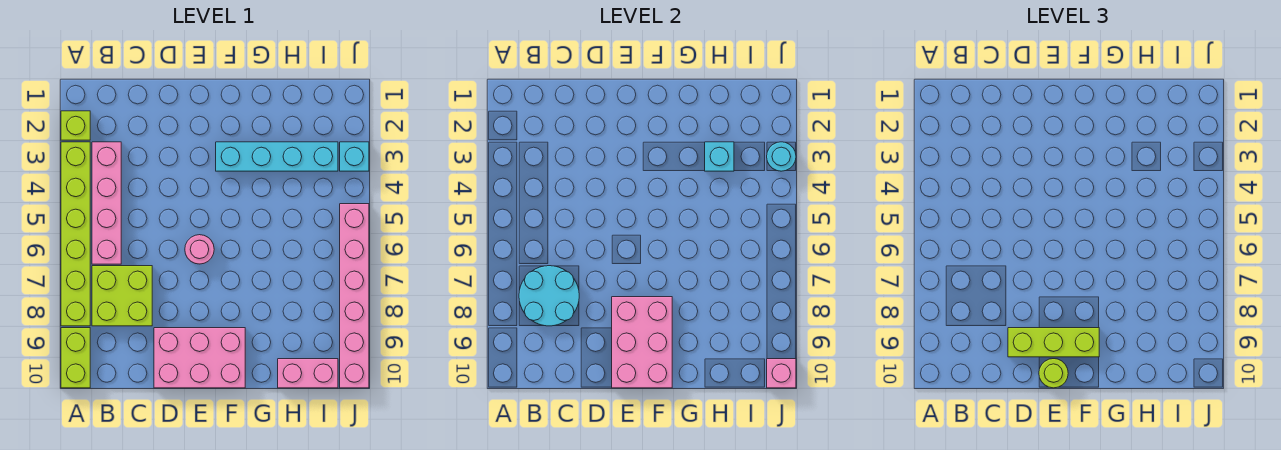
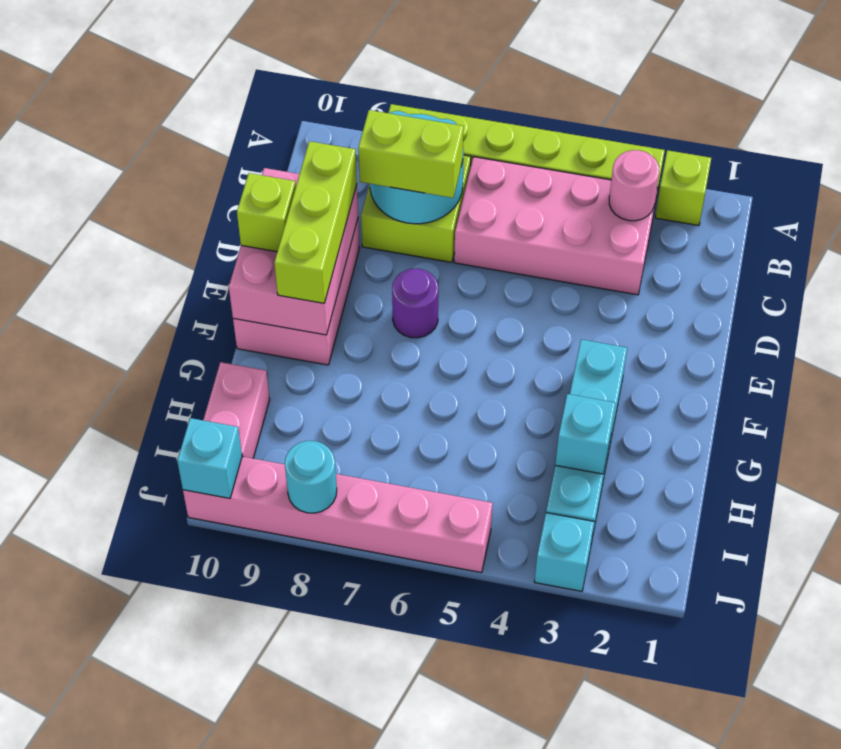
lime 1x2 brick [61,328,90,388] -> lime 1x2 brick moved to [358,110,463,198]
pink 1x4 brick [92,142,121,264] -> pink 2x4 brick [454,157,658,295]
pink 1x1 round brick [185,235,214,264] -> pink 1x1 round brick moved to [609,150,659,221]
none -> purple 1x1 round brick [392,269,438,338]
pink 2x3 brick [612,297,672,388] -> pink 2x3 brick turned to [229,168,358,335]
lime 1x1 round brick [1039,359,1068,388] -> lime 1x1 brick [237,173,296,252]
cyan 1x1 round brick [767,142,796,171] -> cyan 1x1 round brick moved to [285,441,337,513]
pink 1x1 brick [767,359,796,388] -> cyan 1x1 brick [177,418,242,498]

